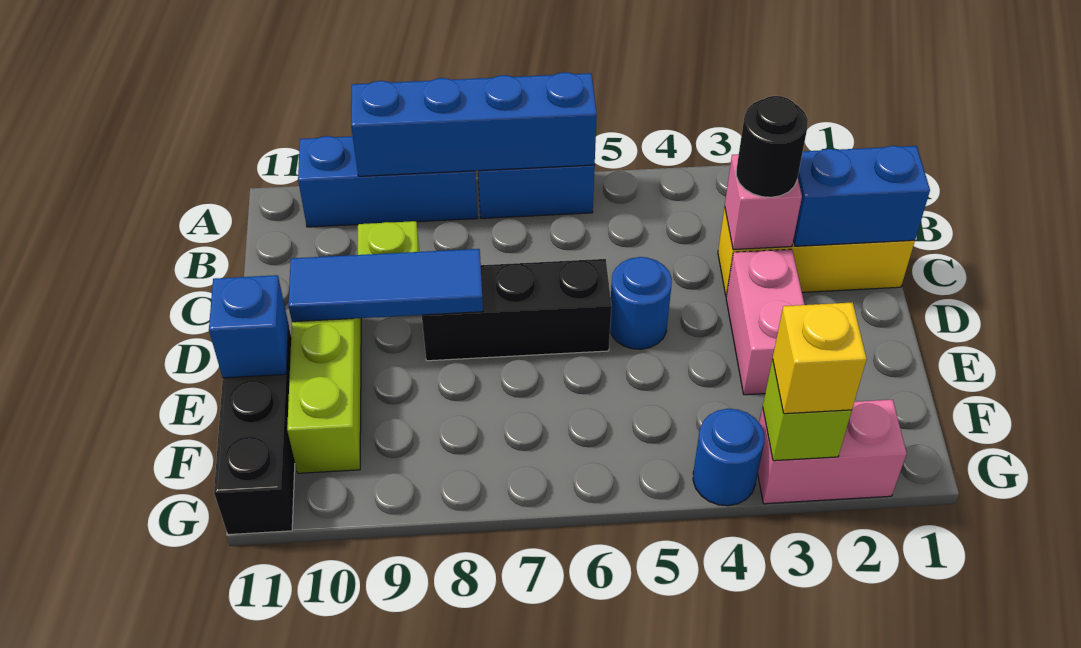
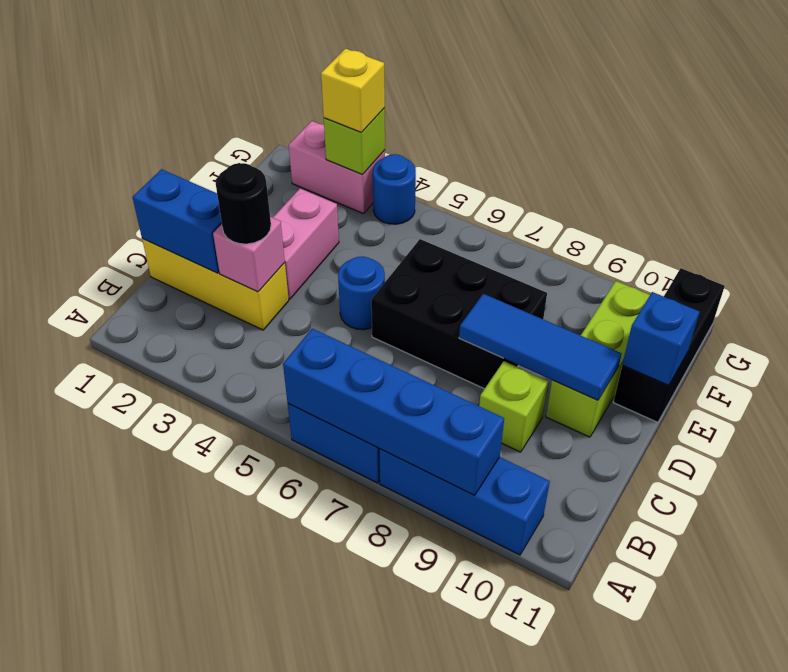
black 1x3 brick [422,259,612,361] -> black 2x3 brick [371,239,547,389]

